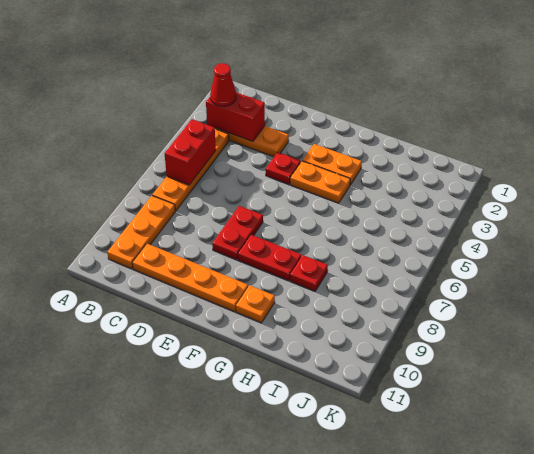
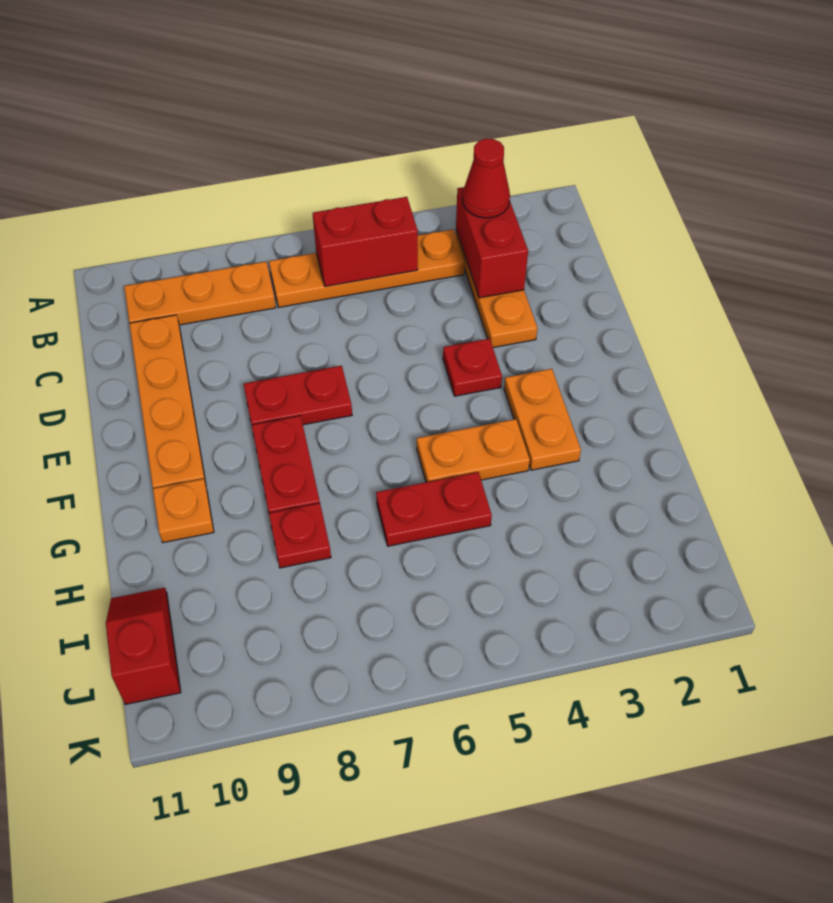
orange 1x2 plate [290,161,350,203] -> orange 1x2 plate turned to [417,419,530,482]
none -> red 1x2 plate [376,472,492,546]
none -> red 1x2 slope [106,588,181,705]

